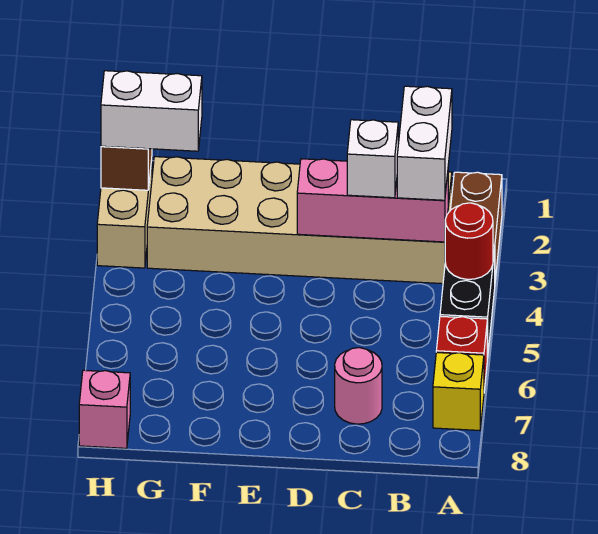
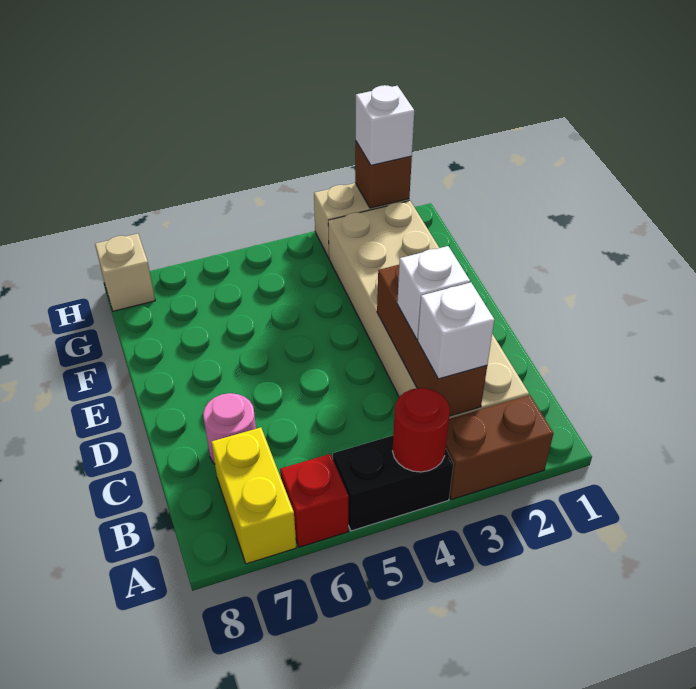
yellow 1x1 brick [433,352,484,430] -> yellow 1x2 brick [211,427,296,564]
white 1x2 brick [397,86,452,200] -> white 1x1 brick [418,283,494,379]
pink 1x3 brick [297,159,448,242] -> brown 1x3 brick [377,265,487,416]
white 1x2 brick [101,71,202,151] -> white 1x1 brick [356,85,414,165]
pink 1x1 brick [79,370,130,448] -> tan 1x1 brick [95,234,155,311]

